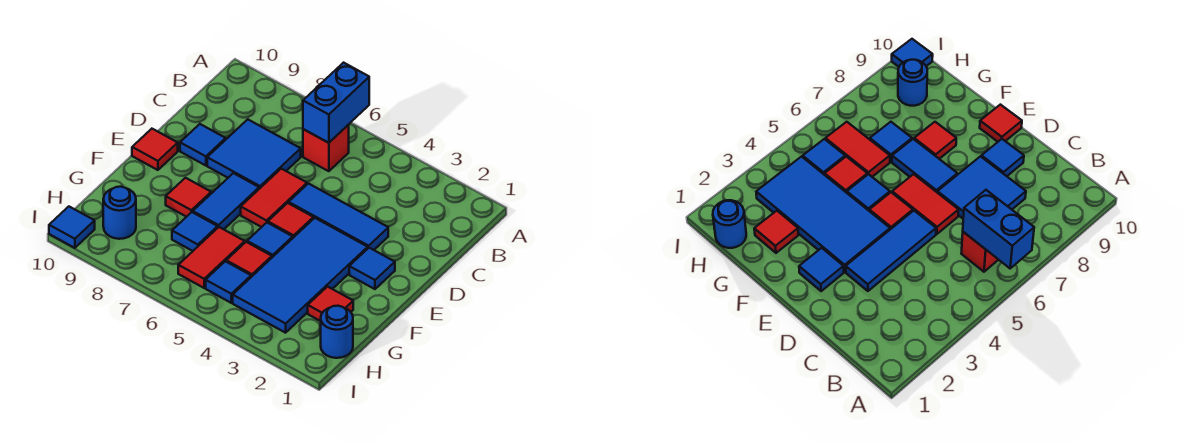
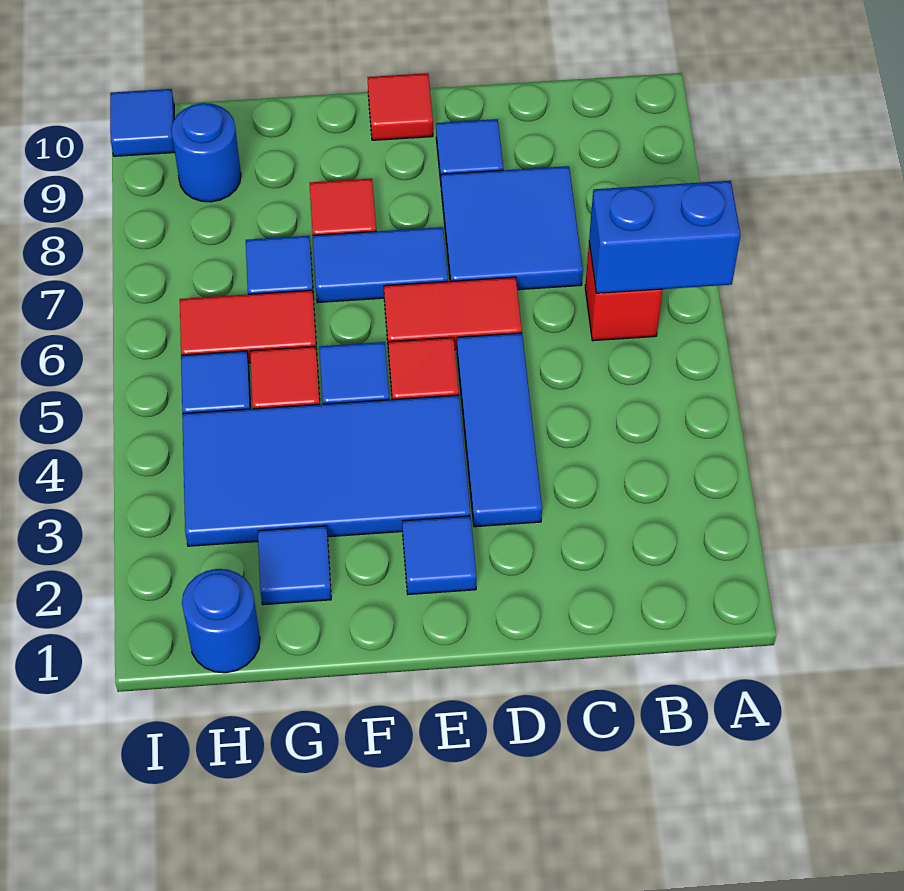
red 1x1 tile [308,287,353,321] -> blue 1x1 tile [258,526,331,605]

